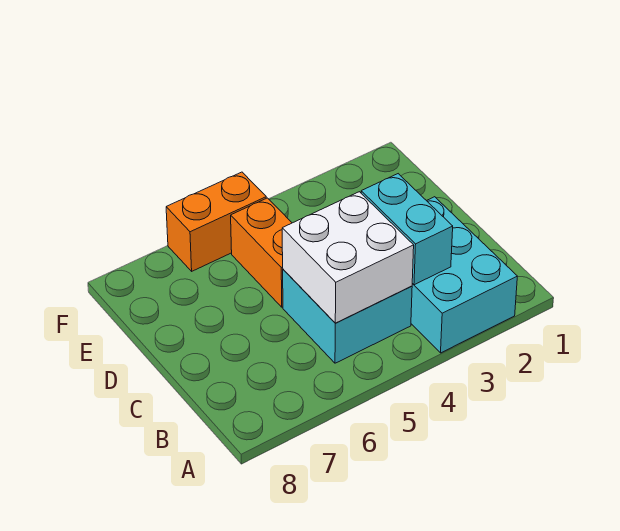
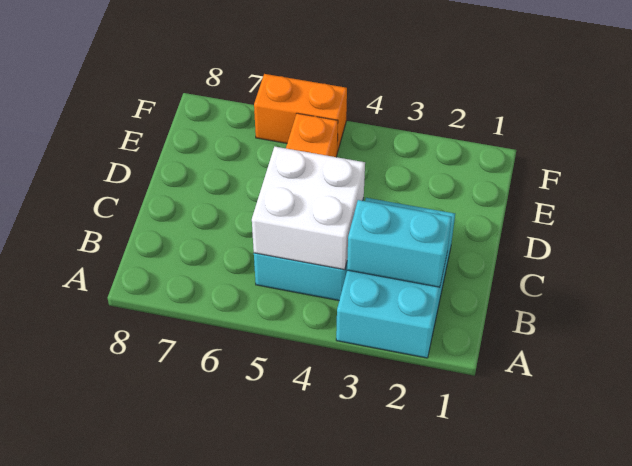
cyan 1x2 brick [361,174,453,285] -> cyan 1x2 brick turned to [347,200,452,287]

